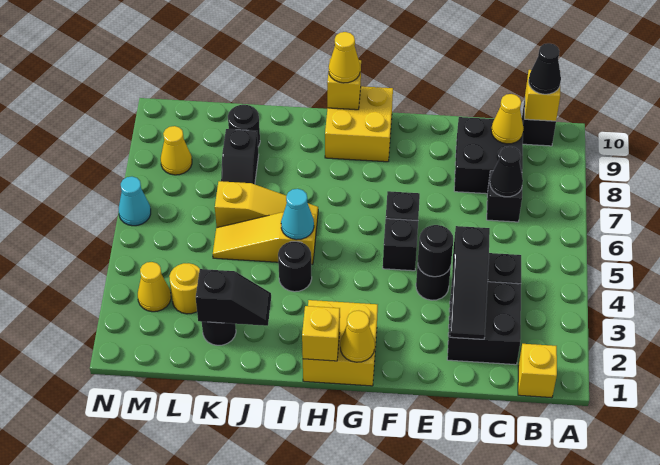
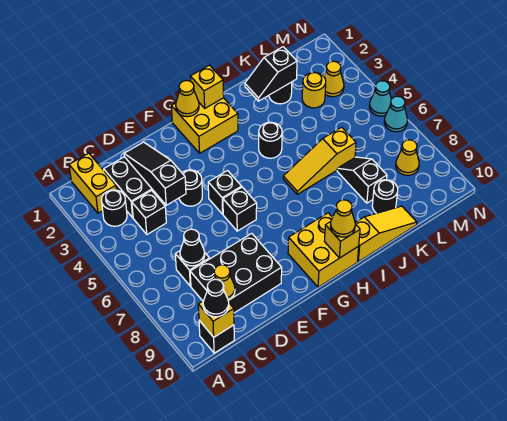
yellow 1x1 brick [518,344,557,398] -> yellow 1x2 brick [69,153,116,213]
black 2x2 brick [454,117,523,194] -> black 2x3 brick [190,233,282,313]
black 1x1 round brick [418,225,453,277] -> black 1x1 round brick moved to [101,190,127,226]
yellow 1x3 slope [213,212,316,264] -> yellow 1x3 slope moved to [355,206,417,262]
cyan 1x1 cone [281,189,314,240] -> cyan 1x1 cone moved to [369,81,391,116]

